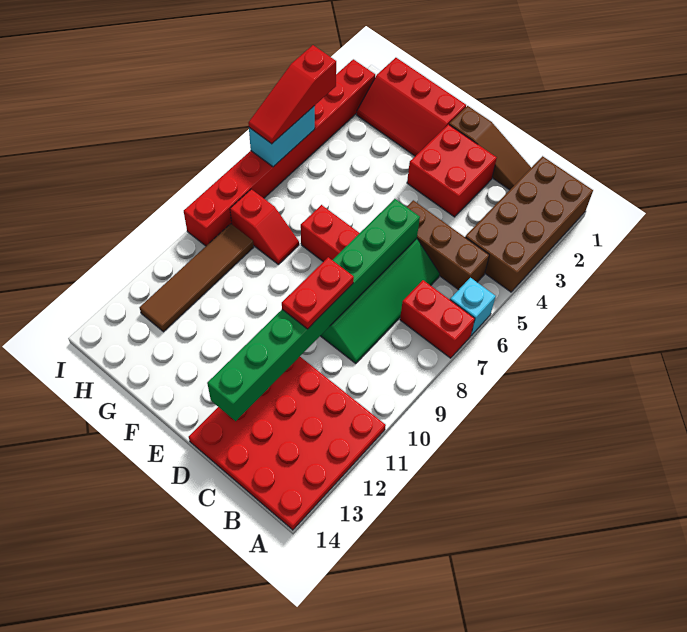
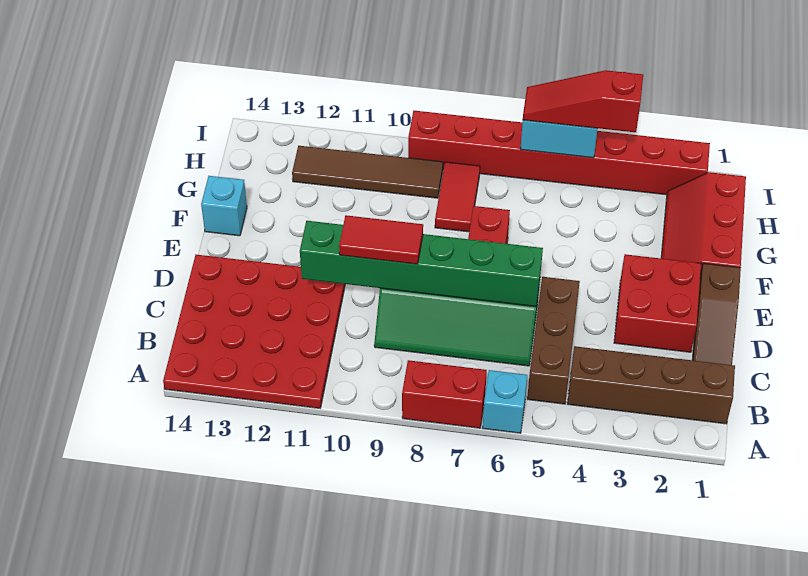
brown 2x4 brick [465,156,593,292] -> brown 1x4 brick [567,346,735,424]
red 1x2 brick [400,280,475,358] -> red 1x2 brick turned to [402,360,487,428]
green 1x8 brick [207,199,420,421] -> green 1x6 brick [300,221,543,306]
red 1x2 plate [282,257,354,329] -> red 1x2 tile [339,215,423,264]
none -> cyan 1x1 brick [201,176,247,236]
red 1x2 slope [230,189,299,264] -> red 1x2 tile [435,162,480,232]

